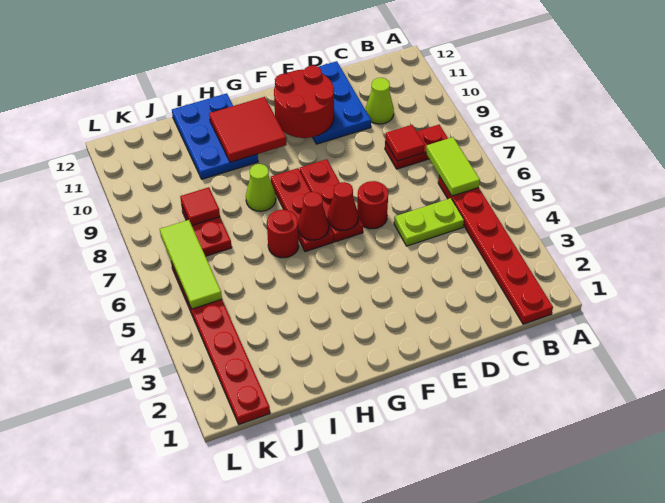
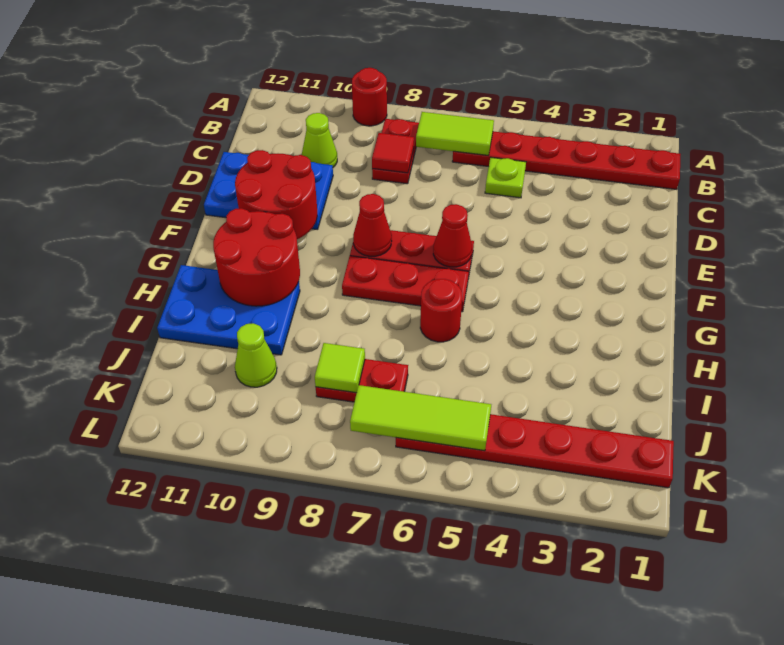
lime 1x2 plate [394,198,464,246] -> lime 1x1 plate [485,158,526,198]
red 1x1 round brick [357,181,388,229] -> red 1x1 round brick moved to [352,68,387,126]
red 1x1 cone [298,192,329,240] -> red 1x1 cone moved to [353,194,392,256]
red 2x2 tile [209,97,286,162] -> red 2x2 round brick [213,208,300,306]
lime 1x1 cone [246,164,276,211] -> lime 1x1 cone moved to [235,323,277,387]
red 1x1 tile [180,187,220,225] -> lime 1x1 tile [315,343,365,393]

